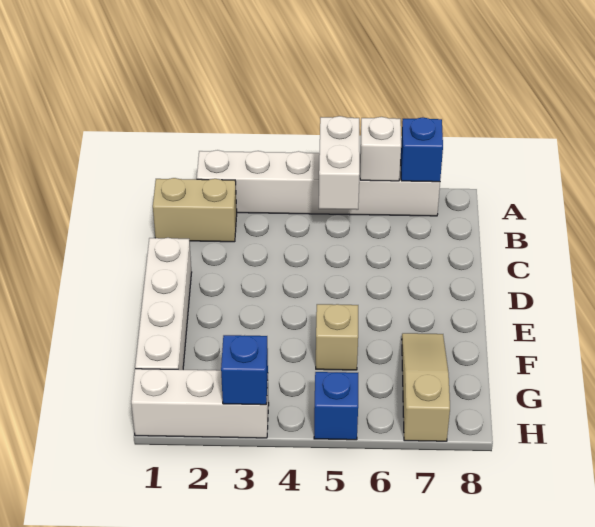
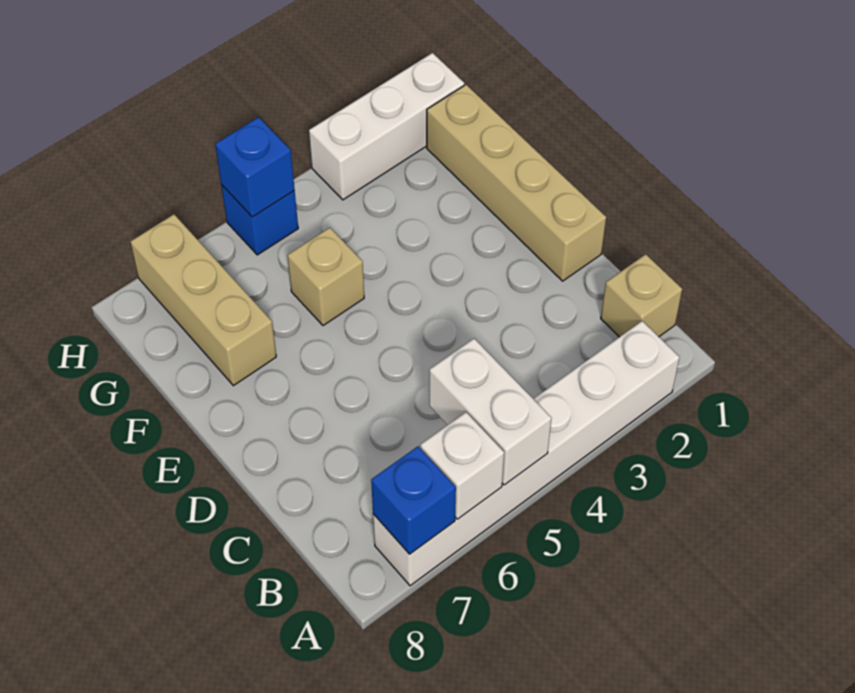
tan 1x2 brick [153,178,237,242] -> tan 1x1 brick [601,254,682,337]
white 1x4 brick [135,238,192,370] -> tan 1x4 brick [427,85,606,281]
tan 1x3 slope [402,333,450,441] -> tan 1x3 brick [130,214,276,386]
blue 1x1 brick [221,335,268,405] -> blue 1x1 brick moved to [215,117,295,217]

